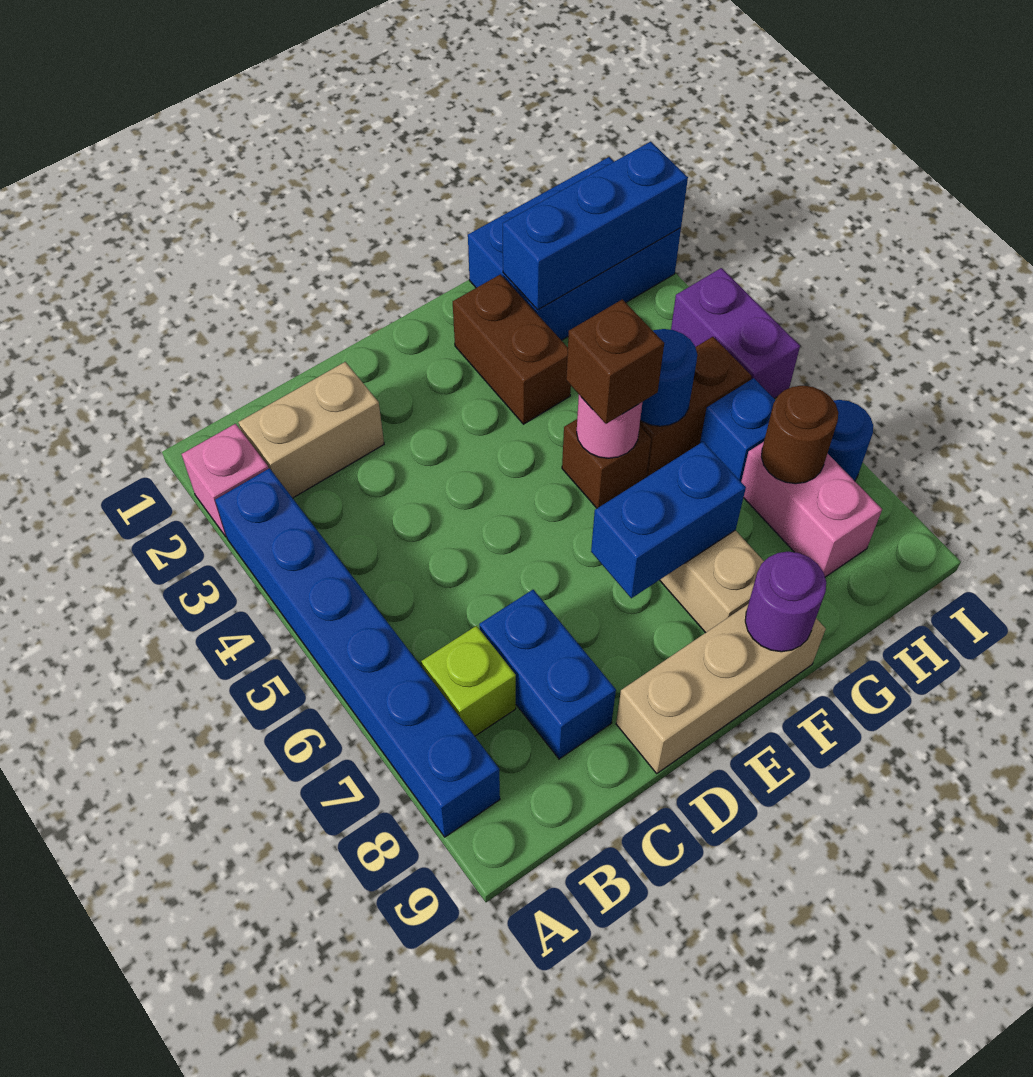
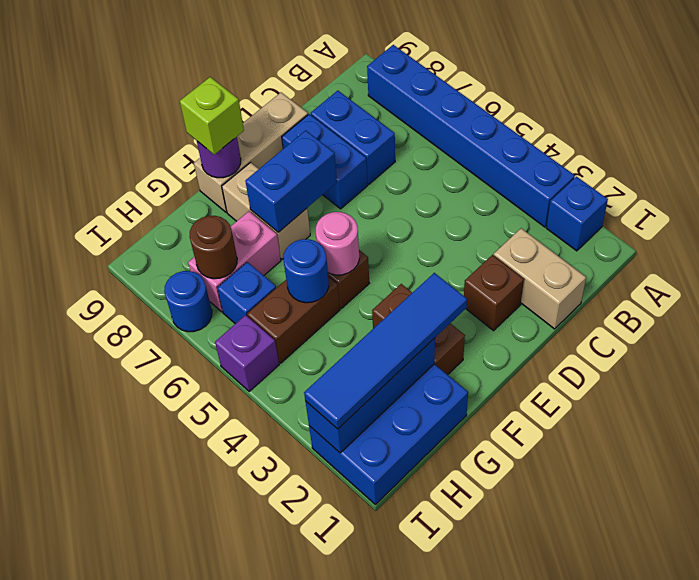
pink 1x1 brick [182,424,269,537] -> blue 1x1 brick [546,177,608,251]
tan 1x2 brick [238,362,384,498] -> tan 1x2 brick turned to [494,228,586,329]
lime 1x1 brick [421,626,516,736] -> lime 1x1 brick moved to [180,77,244,155]
none -> blue 1x2 brick [282,114,368,209]
none -> blue 1x4 tile [304,273,467,429]
brown 1x1 brick [566,299,664,424] -> brown 1x1 brick moved to [464,255,524,331]
pink 1x2 brick [741,442,882,577] -> pink 1x2 brick turned to [188,211,281,312]
purple 1x2 brick [671,268,800,399] -> purple 1x1 brick [215,315,279,391]

